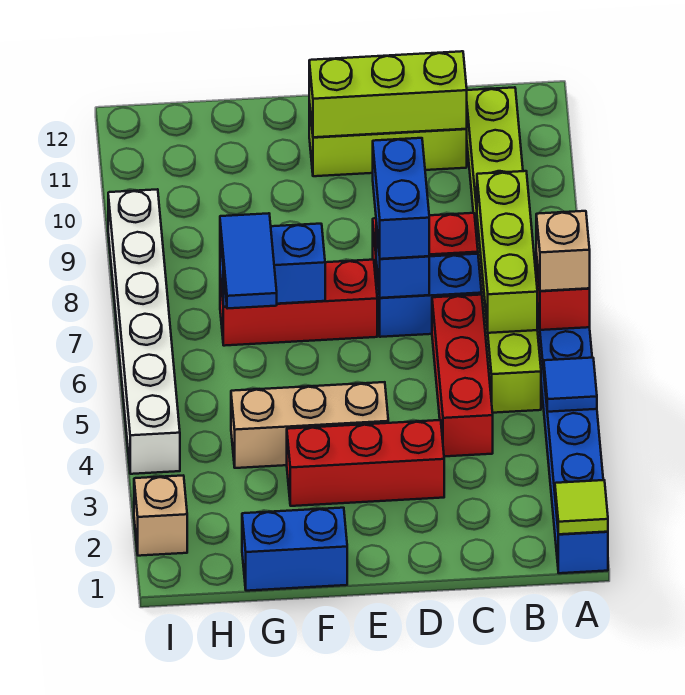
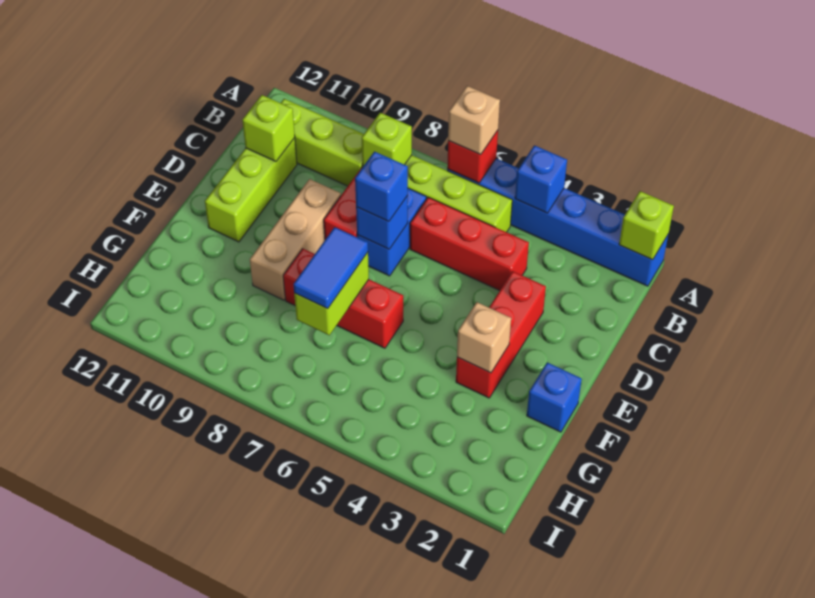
lime 1x1 tile [555,480,608,534] -> lime 1x1 brick [619,191,674,260]
blue 1x1 tile [544,358,597,412] -> blue 1x1 brick [515,145,567,213]
lime 1x3 brick [477,171,537,333] -> lime 1x1 brick [362,113,412,166]
lime 1x3 brick [309,51,467,137] -> lime 1x1 brick [242,95,295,161]
blue 1x2 brick [373,138,429,259] -> blue 1x1 brick [355,151,408,222]
tan 1x3 brick [231,382,388,468] -> tan 1x3 brick moved to [250,179,341,300]
red 1x3 brick [220,260,377,346] -> red 1x3 brick turned to [283,249,403,348]
blue 1x2 brick [242,508,347,591] -> blue 1x1 brick [527,362,582,432]
blue 1x2 brick [220,224,325,307] -> lime 1x2 brick [294,252,369,335]
blue 1x2 tile [220,213,277,309] -> blue 1x2 tile turned to [293,227,368,309]
tan 1x1 brick [134,476,187,556] -> tan 1x1 brick moved to [457,302,511,373]
white 1x6 brick [108,189,180,474] -> none

